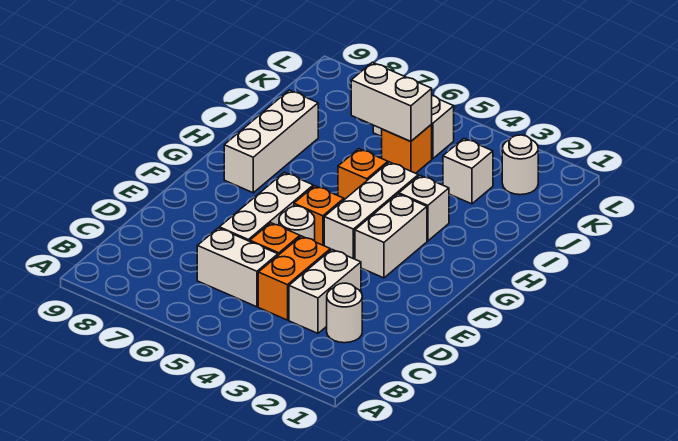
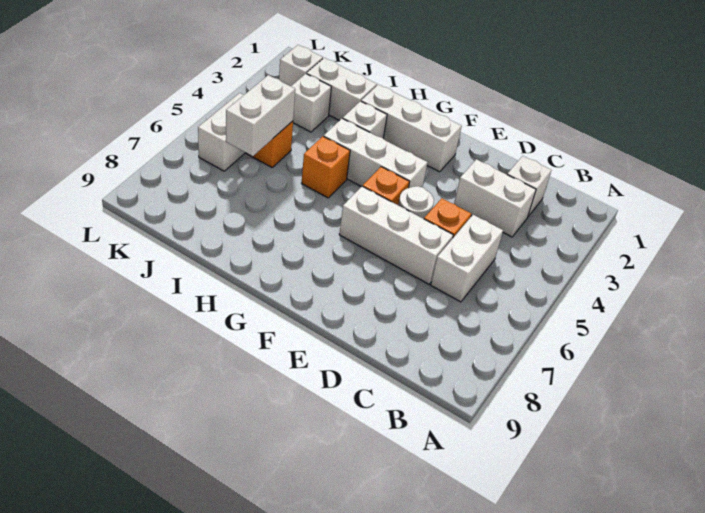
white 1x1 round brick [327,283,362,343] -> white 1x1 brick [507,156,551,216]
orange 1x2 brick [258,236,330,320] -> none
white 1x2 brick [355,194,427,278] -> white 1x2 brick moved to [307,58,377,121]
white 1x3 brick [224,90,318,193] -> white 1x3 brick moved to [361,84,462,172]
white 1x1 round brick [502,135,538,195] -> white 1x1 brick [279,45,323,86]

